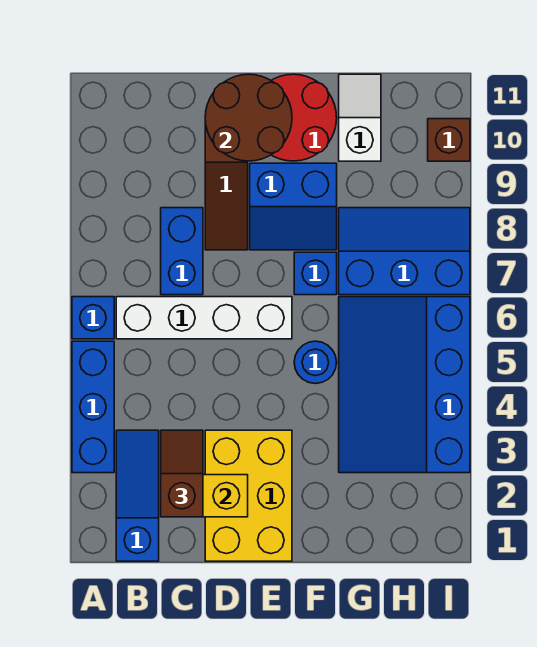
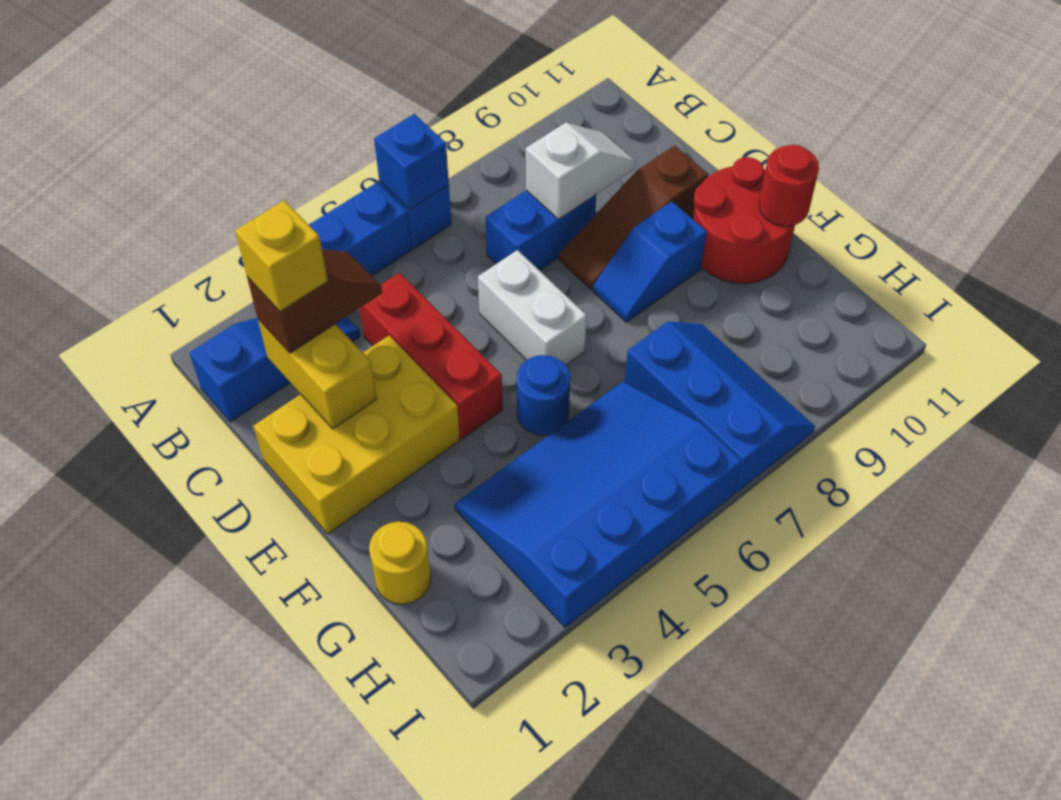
white 1x4 brick [116,297,292,339] -> white 1x2 brick [478,250,587,365]
none -> yellow 1x1 brick [235,200,328,312]
none -> red 1x3 brick [360,273,503,439]
brown 2x2 round brick [205,74,292,161] -> none
blue 2x2 slope [250,163,337,250] -> blue 1x2 slope [593,202,707,322]
blue 1x1 brick [294,252,337,295] -> blue 1x1 brick moved to [374,114,449,210]
none -> red 1x1 round brick [759,145,819,226]
none -> yellow 1x1 round brick [369,522,431,604]
white 1x2 slope [339,74,381,161] -> white 1x2 slope moved to [526,123,636,219]
brown 1x1 brick [428,119,470,161] -> none

